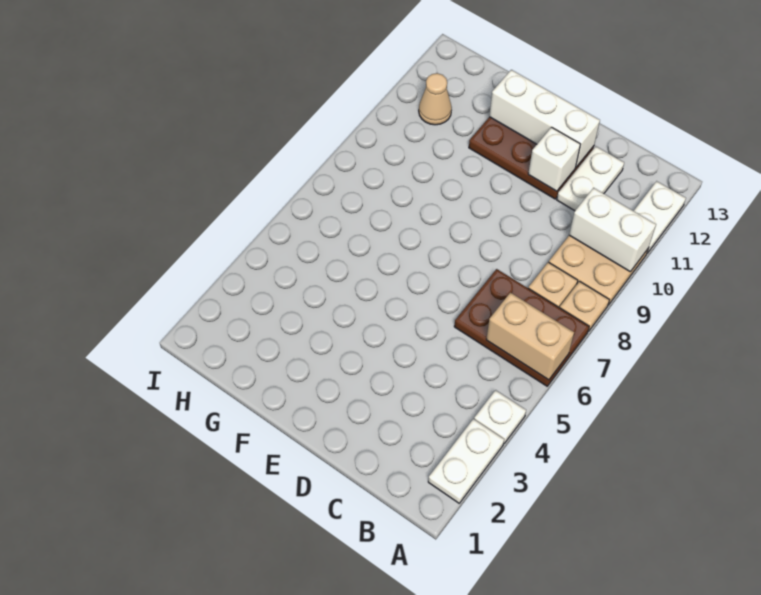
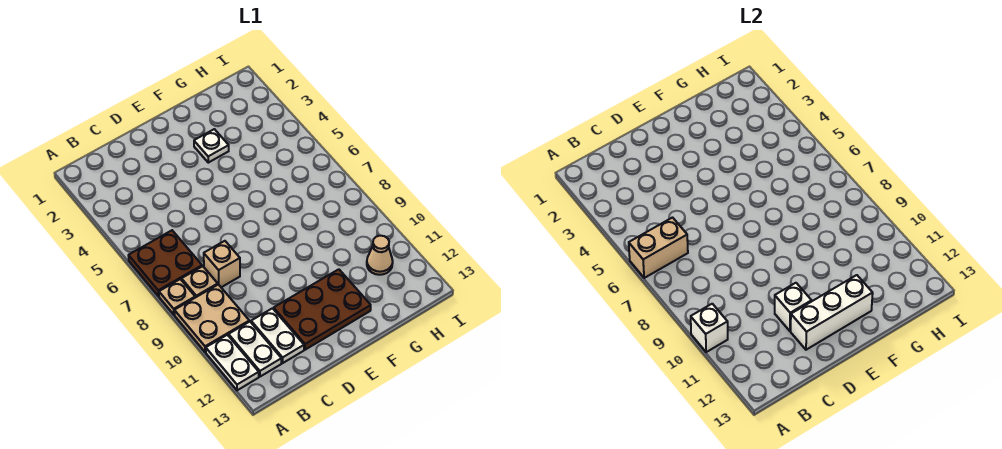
white 1x2 plate [428,419,504,503] -> white 1x2 plate moved to [229,322,282,377]
white 1x1 plate [474,390,526,443] -> white 1x1 plate moved to [194,129,229,163]
brown 2x3 plate [454,269,589,386] -> brown 2x2 plate [128,230,202,296]
white 1x2 brick [569,188,656,272] -> white 1x1 brick [691,304,728,352]
none -> tan 1x1 brick [204,241,240,287]

